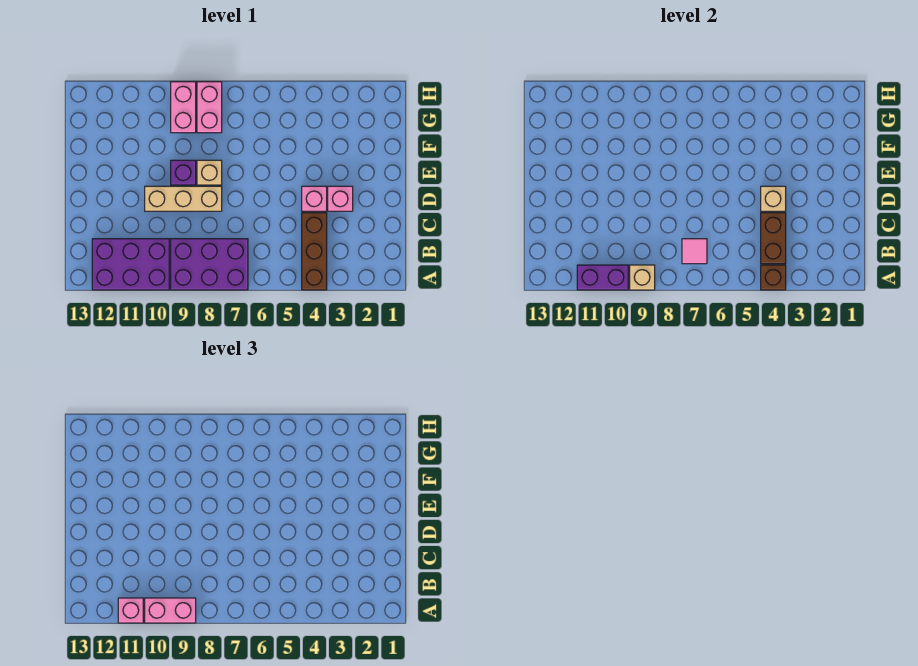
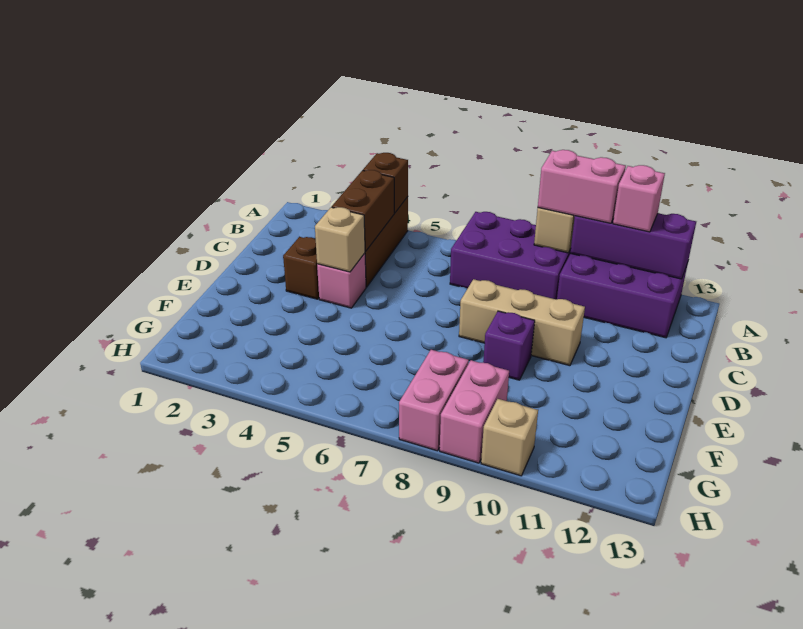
purple 1x2 brick [577,265,628,290] -> purple 1x3 brick [570,213,696,279]
pink 1x1 tile [682,239,707,264] -> none
pink 1x1 brick [328,186,353,211] -> brown 1x1 brick [283,237,319,299]
tan 1x1 brick [197,160,222,185] -> tan 1x1 brick moved to [481,399,538,476]

